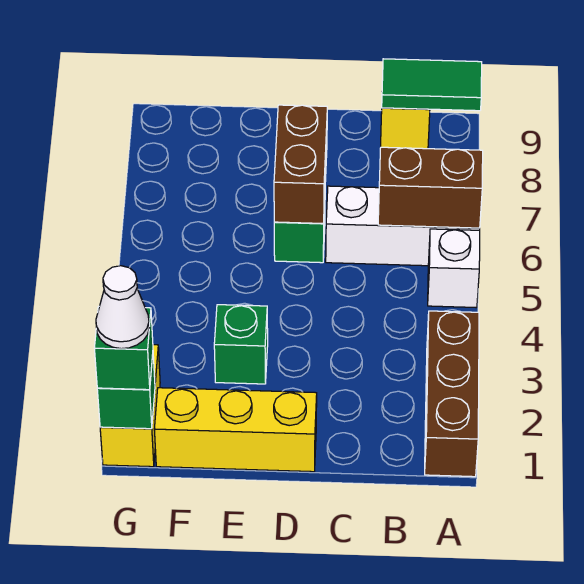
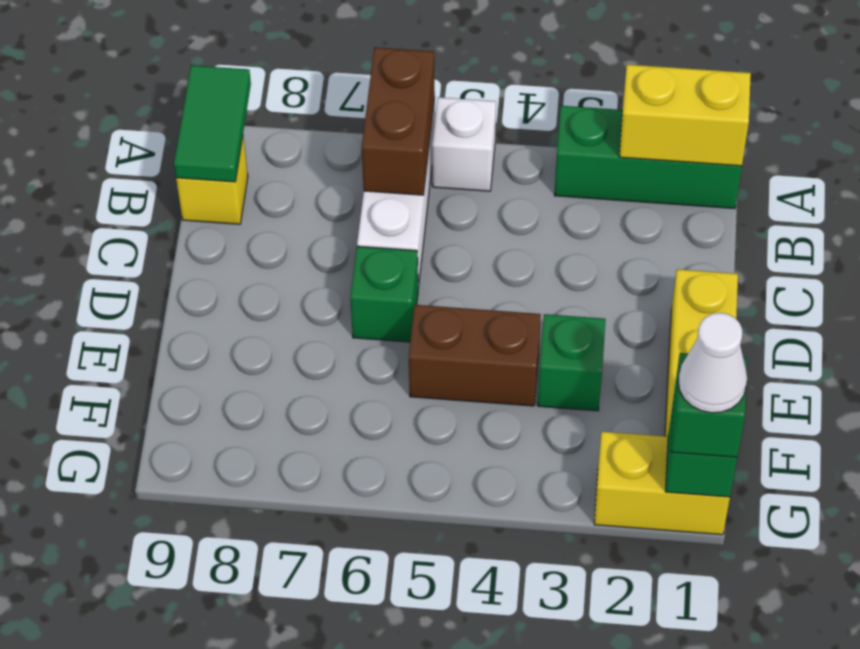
brown 1x3 brick [425,311,479,477] -> green 1x3 brick [554,106,742,209]
none -> yellow 1x2 brick [619,65,751,166]
brown 1x2 brick [274,105,327,224] -> brown 1x2 brick moved to [409,305,541,406]

